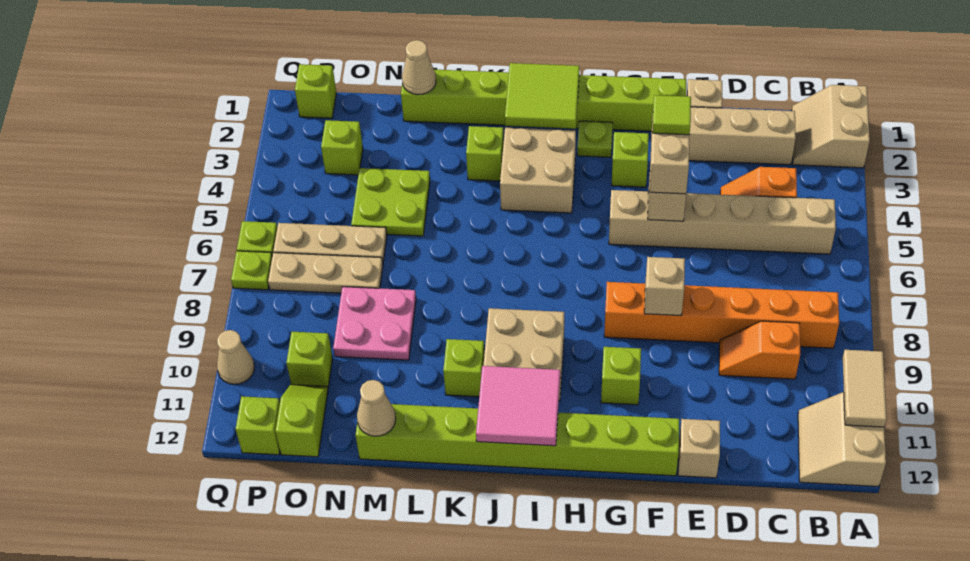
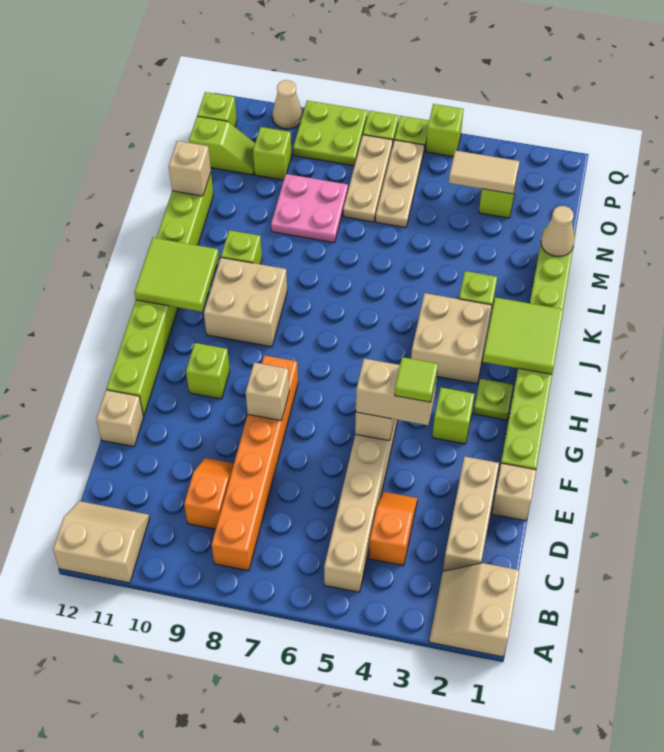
tan 2x2 slope [792,85,870,168] -> tan 2x2 slope turned to [429,563,519,657]
tan 1x2 tile [843,350,887,427] -> tan 1x2 tile moved to [449,150,519,194]
pink 2x2 tile [476,366,560,446] -> lime 2x2 tile [134,238,219,312]
lime 2x2 plate [351,168,430,236] -> lime 2x2 plate moved to [293,101,367,166]
tan 1x1 cone [357,380,396,436] -> tan 1x1 brick [169,141,211,196]
lime 1x1 brick [295,64,336,118] -> lime 1x1 brick moved to [426,104,464,157]

